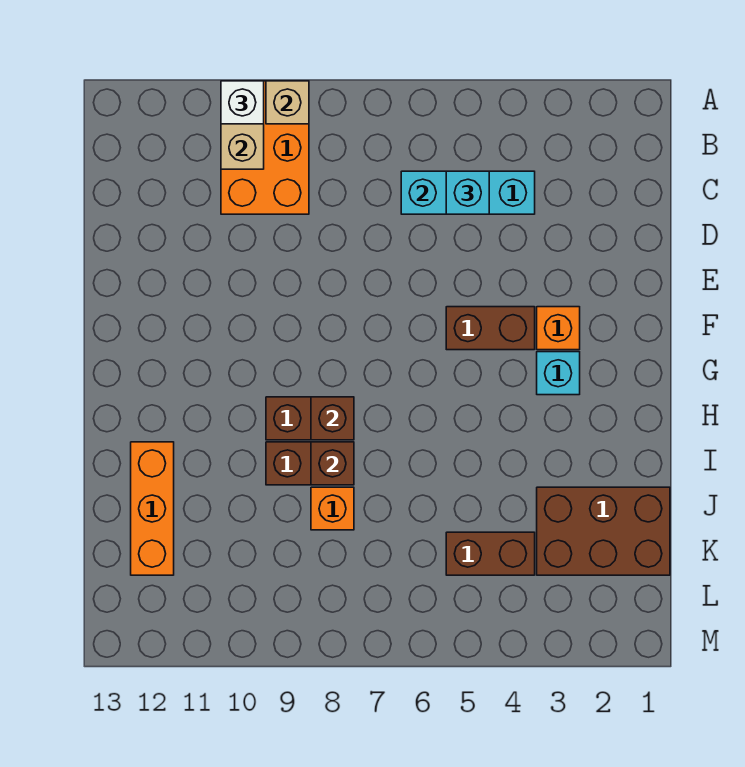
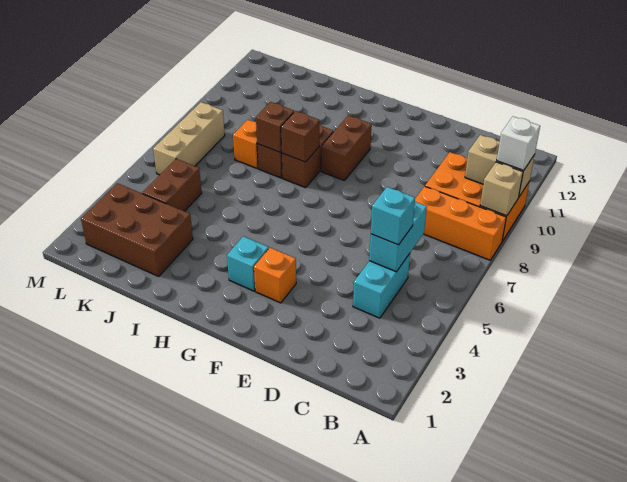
brown 1x2 brick [446,307,535,350] -> brown 1x2 brick moved to [321,115,372,181]
orange 1x3 brick [131,442,174,575] -> orange 1x3 brick moved to [415,186,506,260]
brown 2x3 brick [537,487,670,575] -> brown 2x3 brick turned to [81,183,193,277]
none -> tan 1x3 brick [153,102,225,175]

